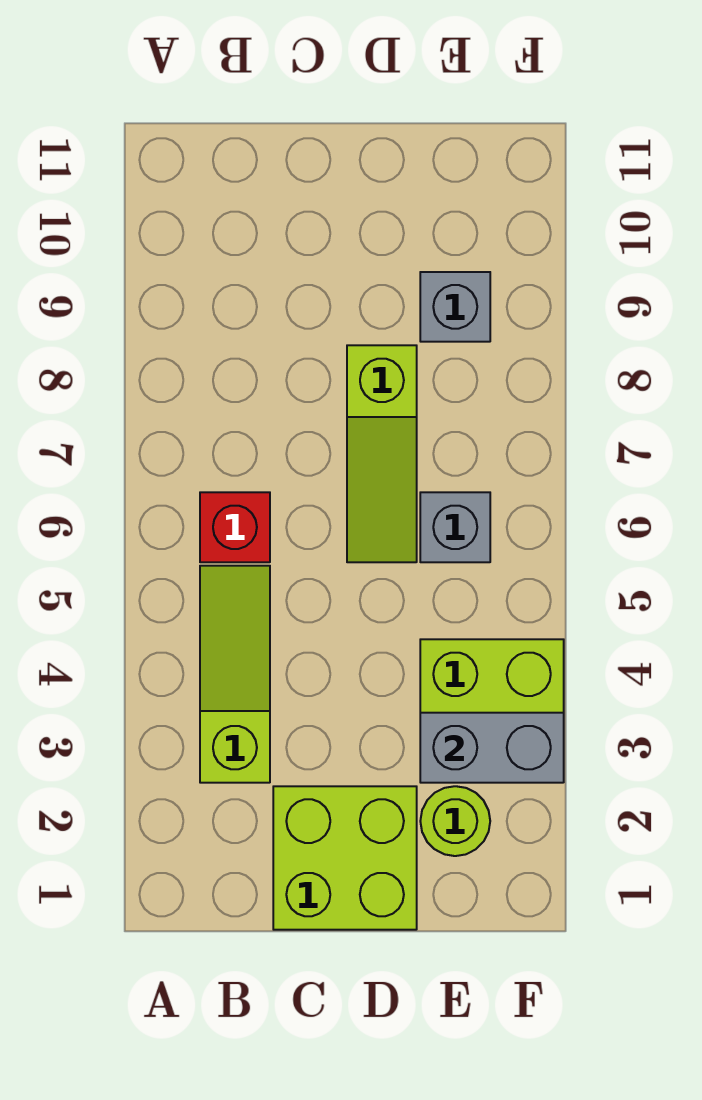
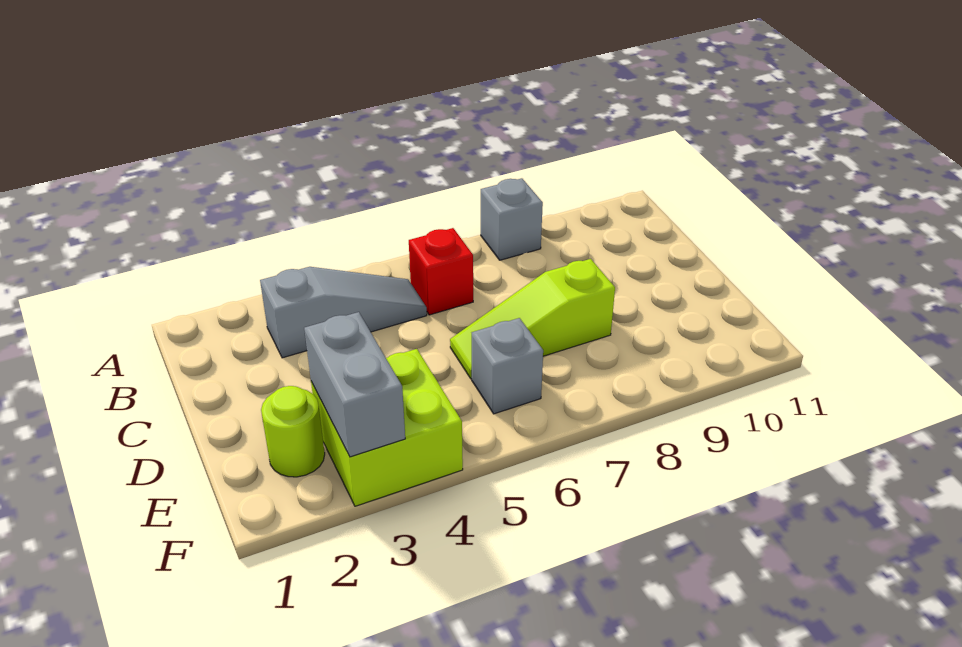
lime 1x3 slope [200,566,270,783] -> grey 1x3 slope [260,267,427,358]
lime 2x2 brick [273,786,417,930] -> none
grey 1x1 brick [420,272,490,342] -> grey 1x1 brick moved to [481,178,543,260]

